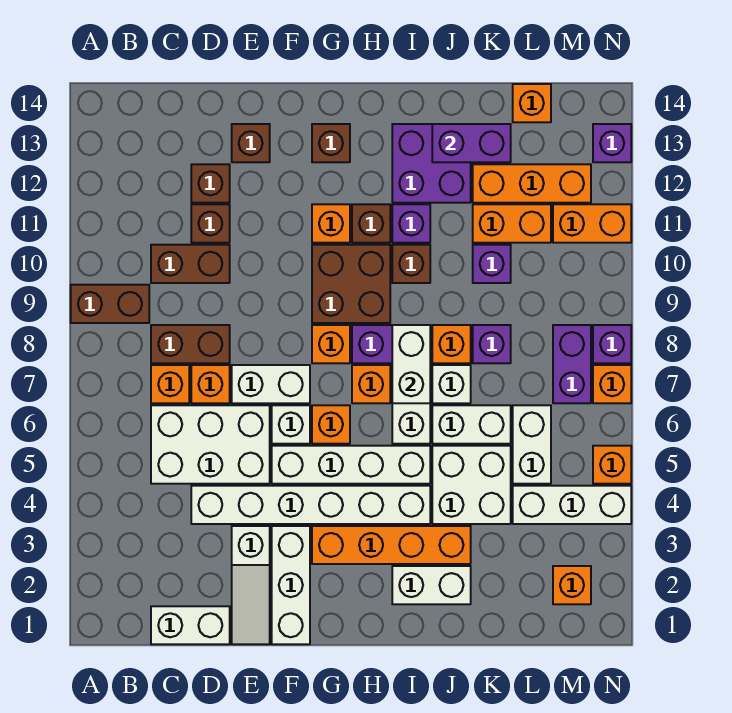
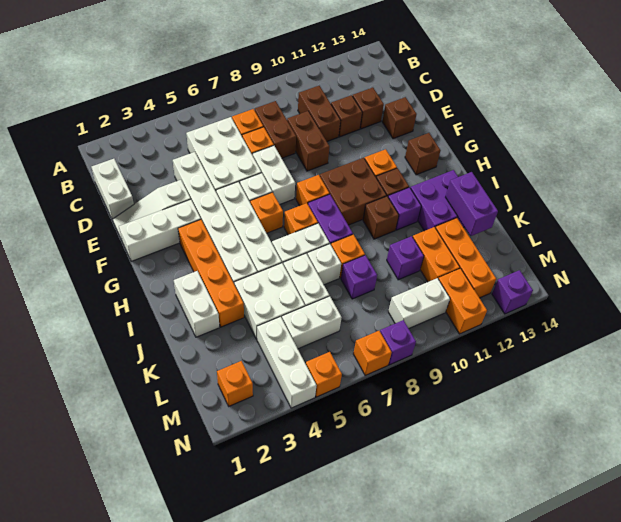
brown 1x2 brick [71,285,149,323] -> brown 1x2 brick moved to [287,111,329,171]
white 1x2 brick [392,325,430,403] -> white 1x2 brick moved to [388,278,450,329]
orange 1x1 brick [513,84,551,122] -> none
purple 1x2 brick [553,325,591,403] -> none

